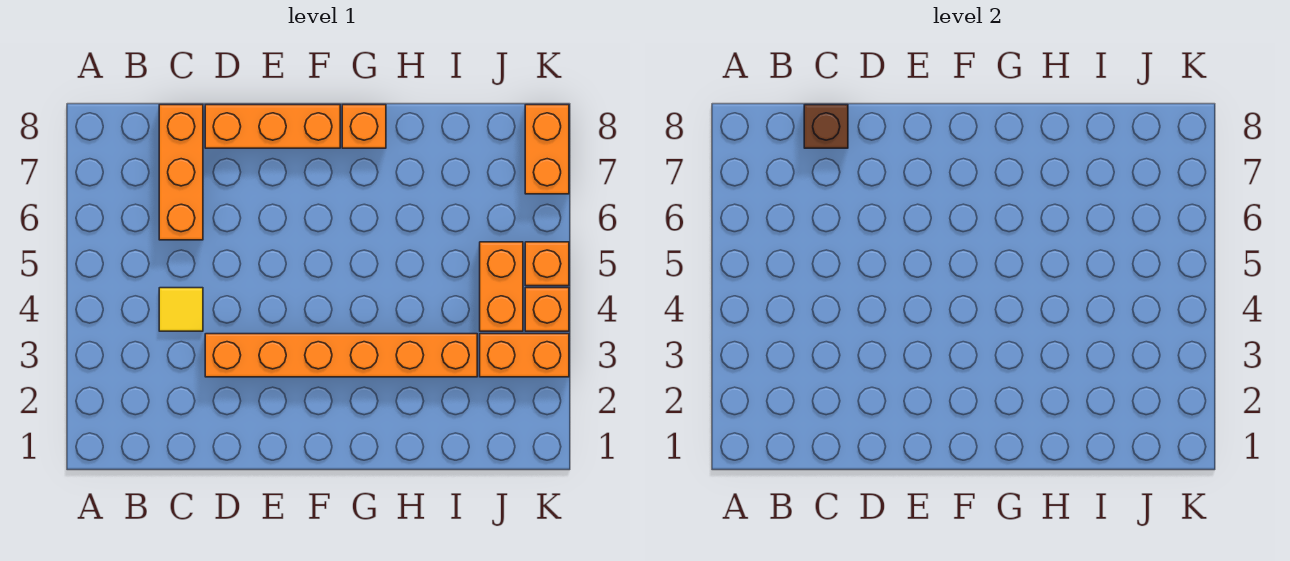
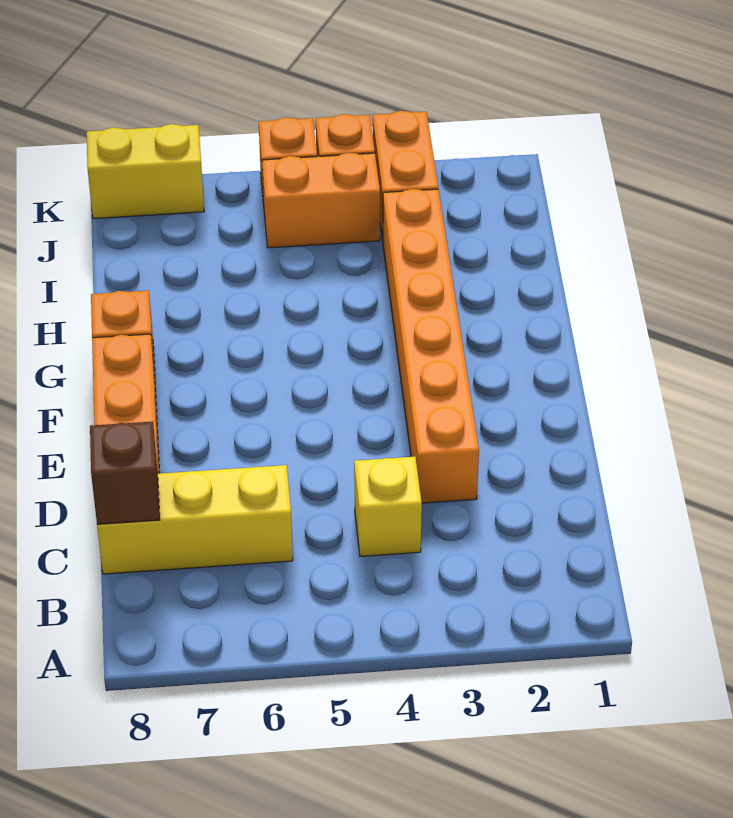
yellow 1x1 tile [159,288,203,331] -> yellow 1x1 brick [354,457,422,556]
orange 1x3 brick [159,105,203,240] -> yellow 1x3 brick [97,465,293,574]
orange 1x2 brick [525,105,569,194] -> yellow 1x2 brick [87,124,204,219]

